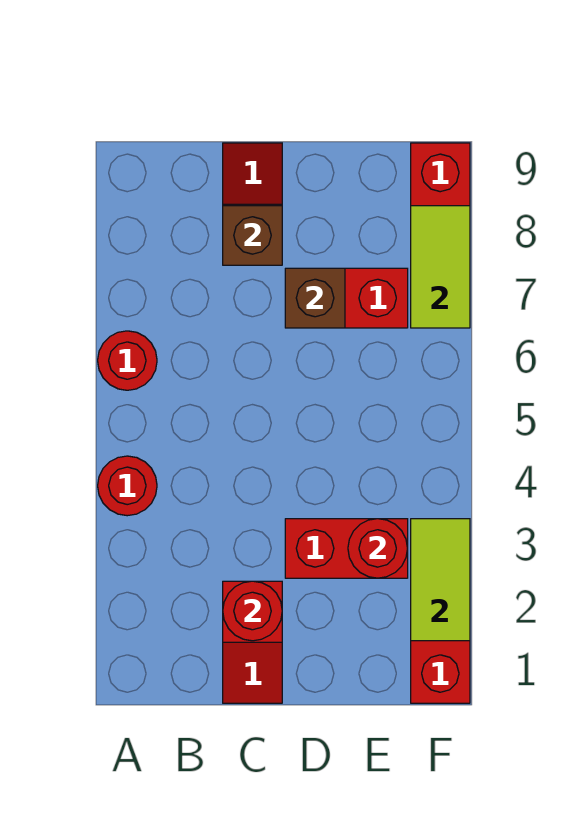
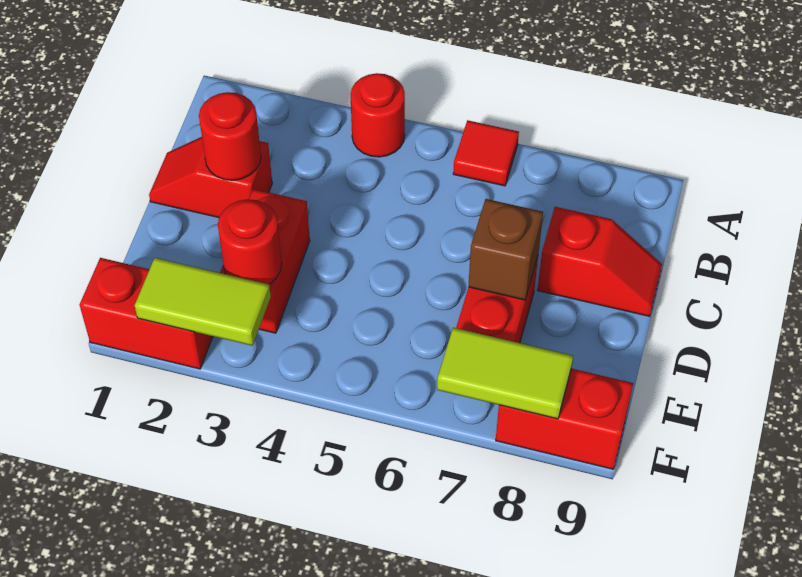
red 1x1 round brick [98,331,157,390] -> red 1x1 tile [453,120,519,186]
brown 1x1 brick [223,206,282,265] -> none

